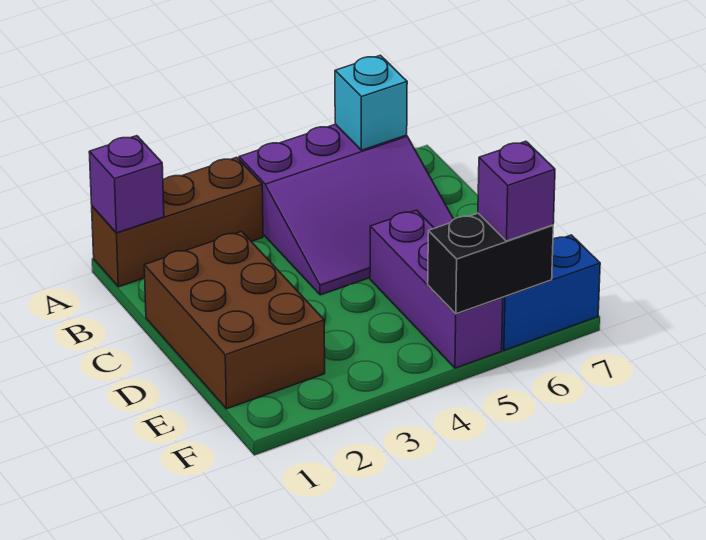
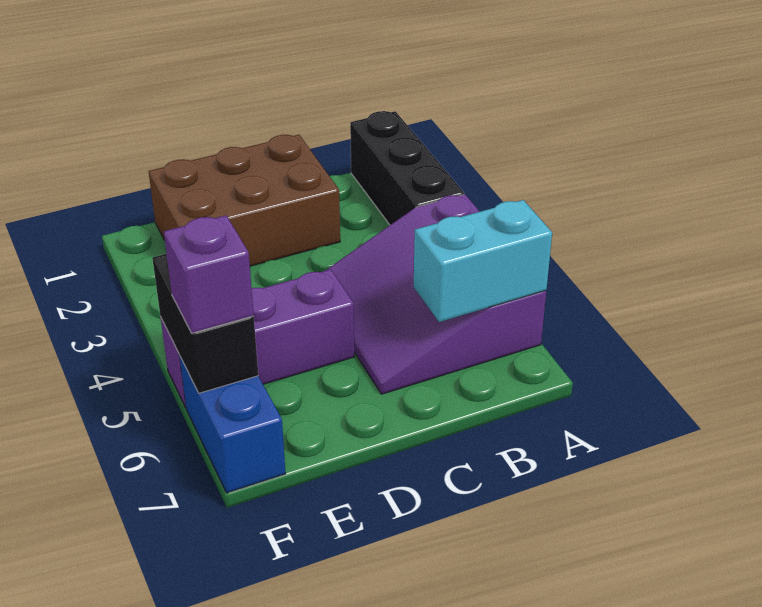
brown 1x3 brick [92,157,263,287] -> black 1x3 brick [350,111,464,225]
purple 1x1 brick [89,136,164,233] -> none
cyan 1x1 brick [335,55,407,150] -> cyan 1x2 brick [414,200,552,322]

